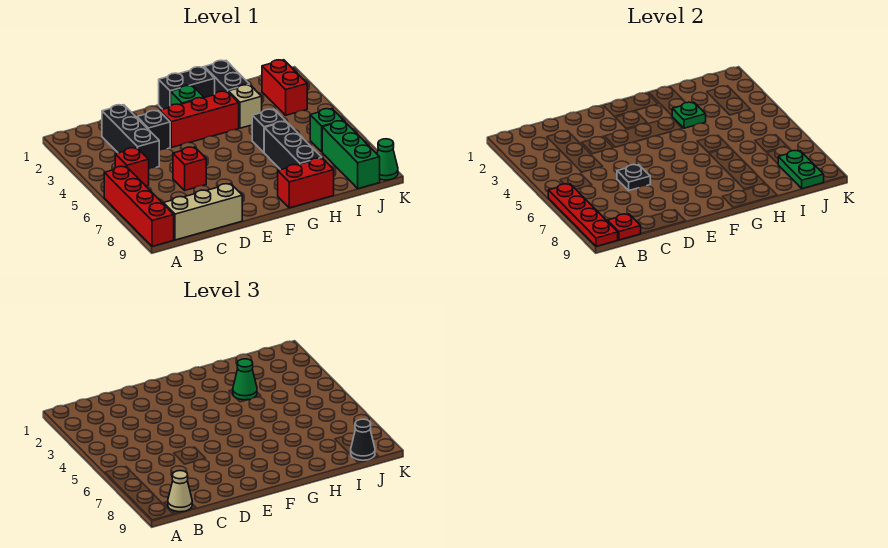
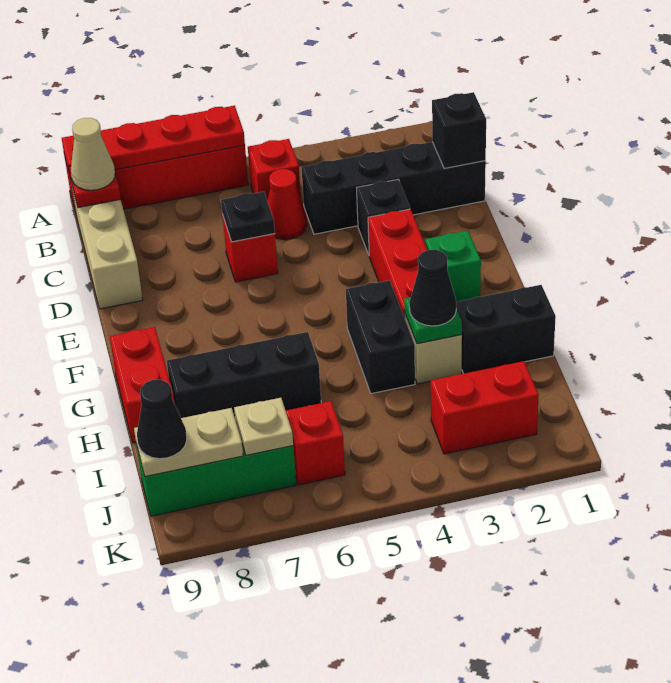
black 1x3 brick [102,105,159,169] -> black 1x4 brick [302,142,486,234]
none -> red 1x1 cone [268,169,307,239]
black 1x2 brick [159,67,215,109] -> black 1x2 brick moved to [346,280,415,394]
green 1x1 cone [233,359,257,400] -> black 1x1 cone [409,250,456,326]
black 1x1 brick [252,109,286,152] -> black 1x1 brick moved to [432,92,486,169]
green 1x1 brick [310,109,343,152] -> red 1x1 brick [286,401,345,485]
none -> tan 1x1 plate [234,398,293,455]
green 1x2 plate [778,151,824,189] -> tan 1x2 plate [134,408,243,477]
green 1x1 cone [377,139,398,180] -> none

